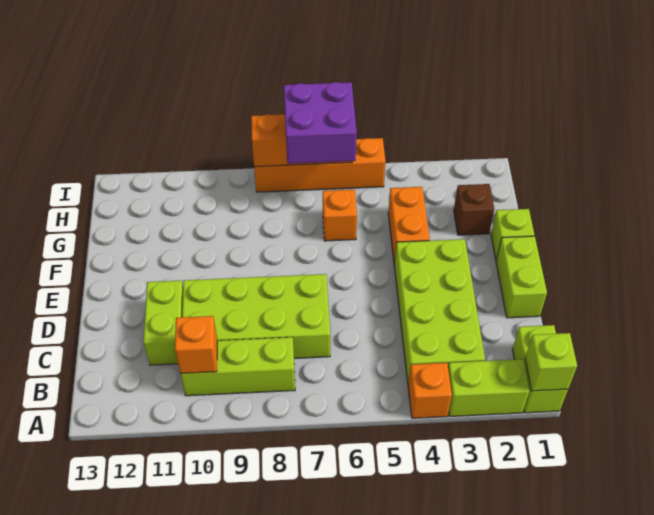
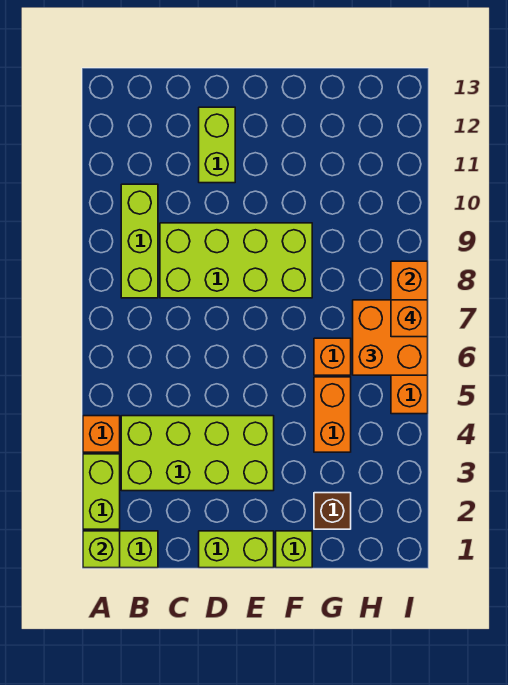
orange 1x1 brick [175,316,217,374] -> orange 1x1 brick moved to [391,300,428,337]
lime 2x4 brick [182,274,330,358] -> lime 2x4 brick turned to [160,223,312,298]
lime 1x2 brick [144,281,183,365] -> lime 1x2 brick turned to [199,107,235,183]
orange 1x2 brick [388,187,430,265] -> orange 1x2 brick turned to [314,377,351,452]
purple 2x2 brick [284,82,357,164] -> orange 2x2 brick [353,300,428,375]

